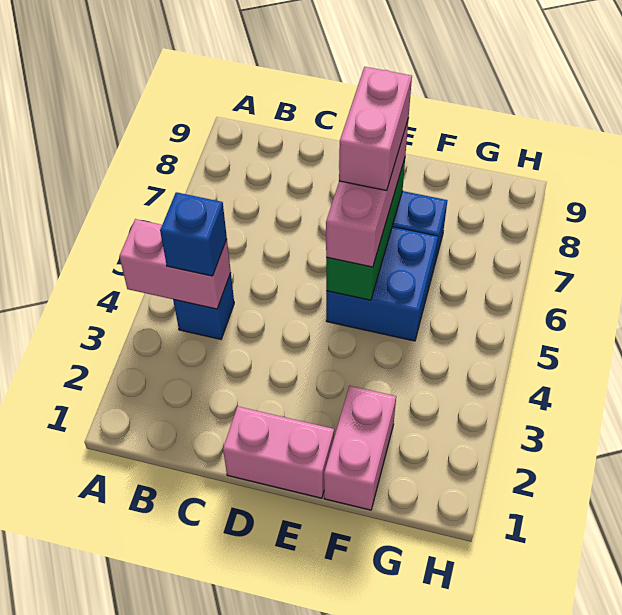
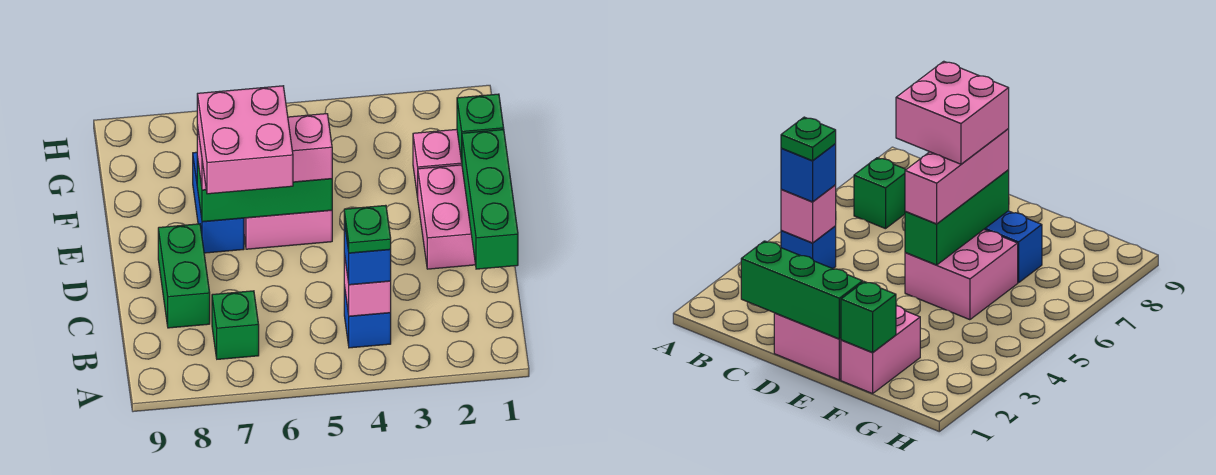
pink 1x2 brick [119,219,231,309] -> pink 1x1 brick [344,254,391,316]
none -> green 1x1 plate [344,205,391,253]
none -> green 1x1 brick [212,291,259,359]
none -> green 1x3 brick [462,130,518,269]
none -> green 1x2 brick [158,224,210,328]
pink 1x2 brick [223,406,334,498] -> pink 2x2 brick [418,165,476,269]
blue 2x2 brick [326,227,438,341] -> pink 2x2 brick [244,210,332,249]
pink 1x2 brick [339,67,412,191] -> pink 2x2 brick [197,86,293,194]
none -> green 1x1 brick [457,94,504,162]

